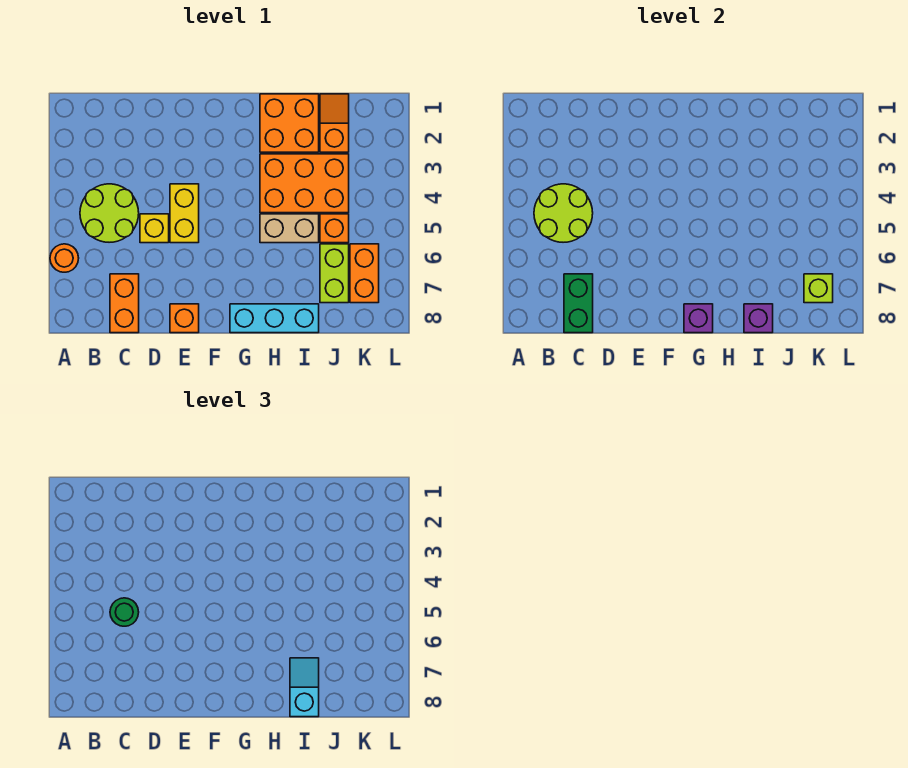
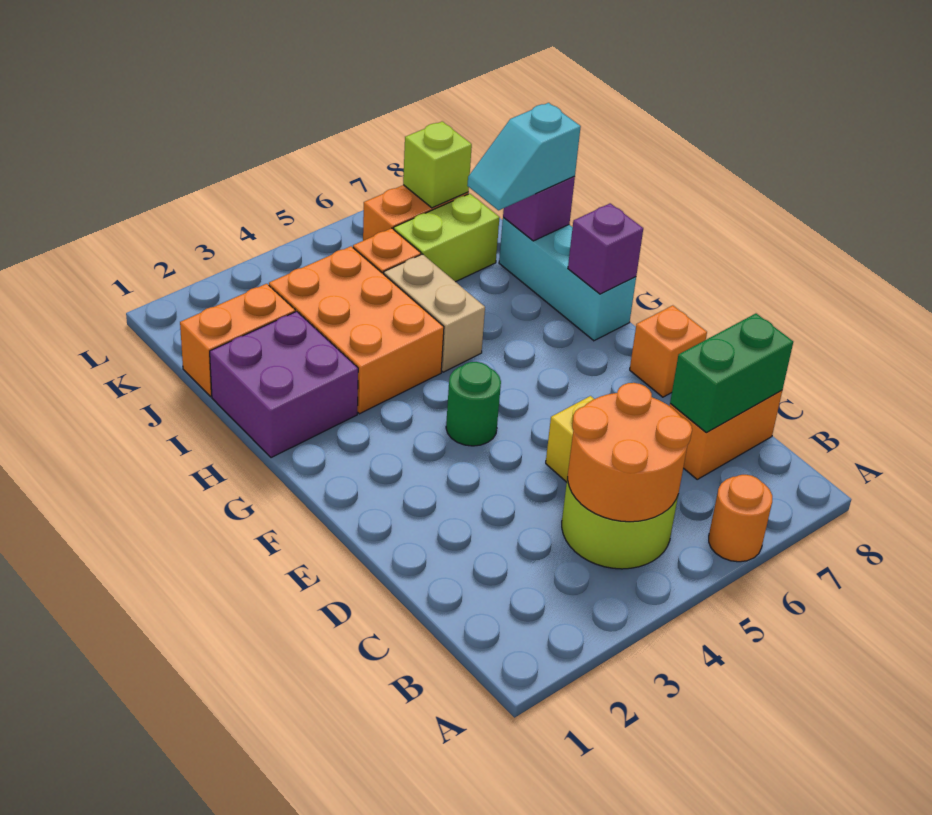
lime 2x2 round brick [534,184,593,242] -> orange 2x2 round brick [568,383,692,522]
green 1x1 round brick [110,598,139,626] -> green 1x1 round brick moved to [446,362,501,446]
yellow 1x2 brick [170,184,199,243] -> none
orange 2x2 brick [260,94,319,152] -> purple 2x2 brick [210,311,358,458]
orange 1x2 slope [320,94,349,152] -> orange 1x2 brick [180,284,295,396]

